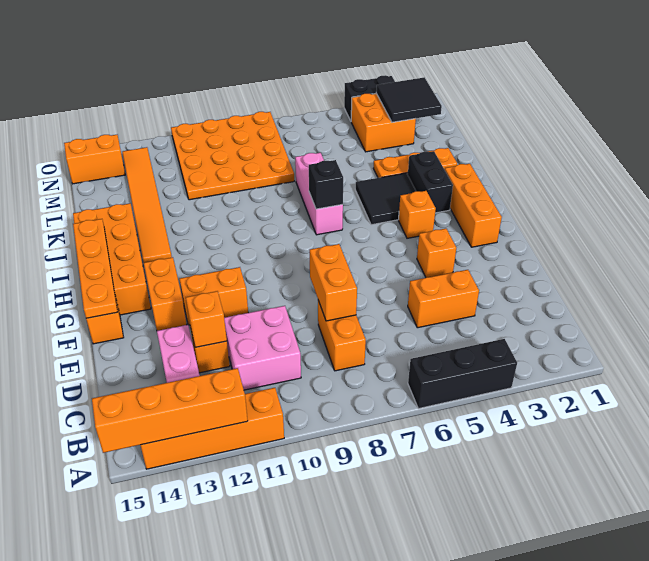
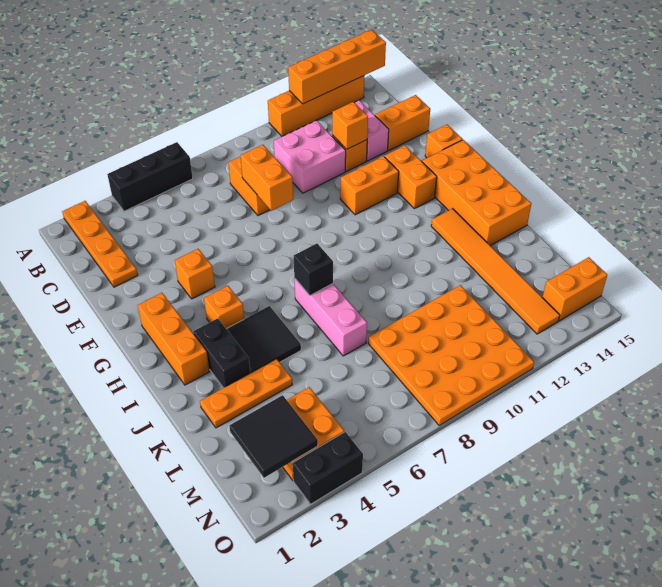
orange 1x2 brick [408,270,479,328] -> orange 1x2 brick moved to [375,95,430,151]
orange 1x4 plate [73,219,117,318] -> orange 1x4 plate moved to [62,201,138,287]

